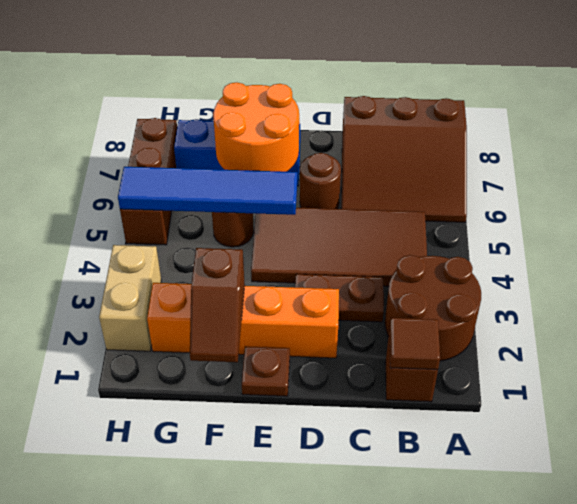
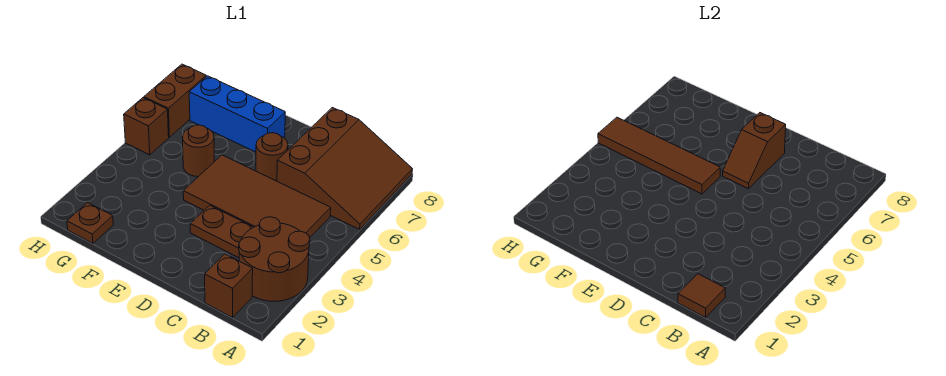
brown 3x3 slope [341,96,467,222] -> brown 3x3 slope turned to [277,108,412,229]
orange 1x4 brick [147,283,339,358] -> none
brown 1x1 plate [242,346,290,396] -> brown 1x1 plate moved to [67,203,113,243]
blue 1x4 tile [118,167,297,215] -> brown 1x4 tile [598,117,720,194]
orange 2x2 round brick [213,82,299,172] -> none
brown 1x2 slope [190,248,245,362] -> brown 1x2 slope moved to [723,113,786,188]
tan 1x2 brick [99,245,161,351] -> none

